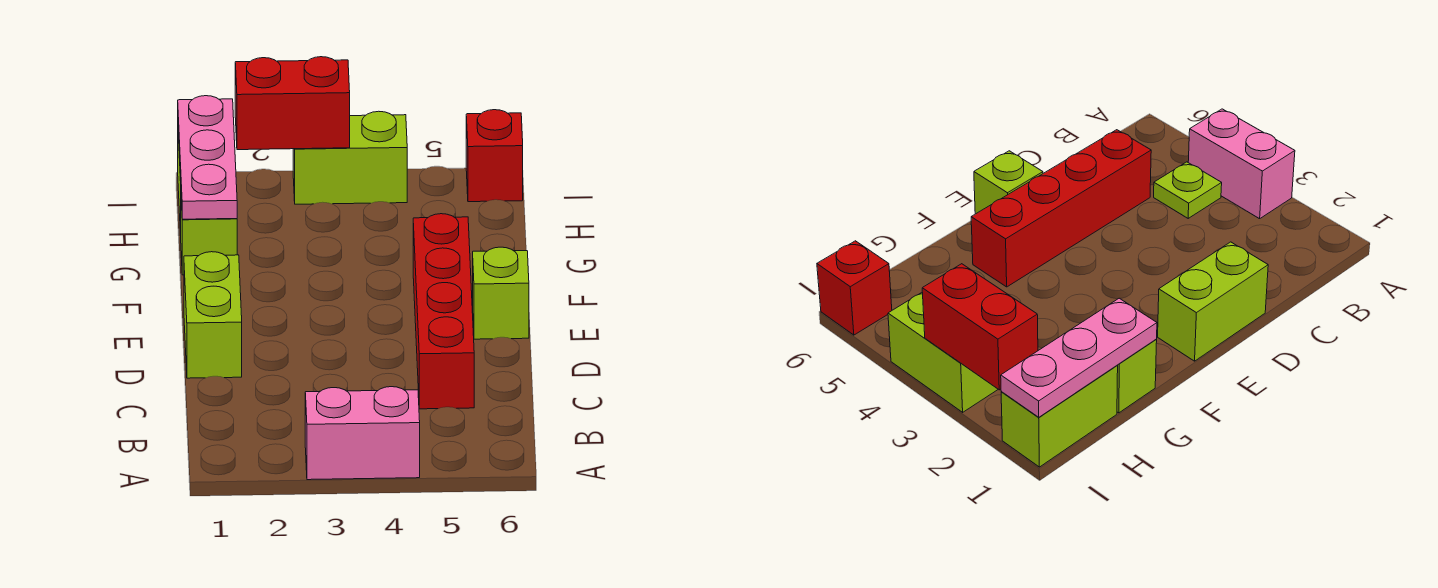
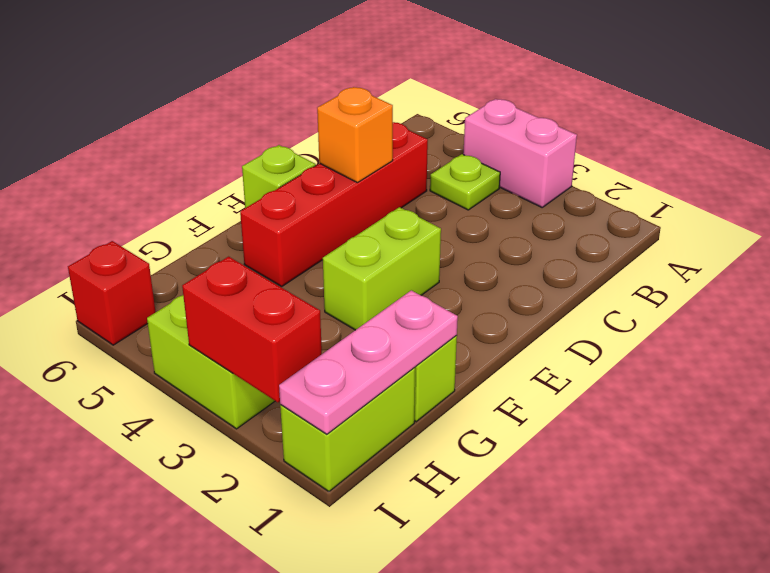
lime 1x2 brick [184,252,242,378] -> lime 1x2 brick moved to [323,207,441,330]
none -> orange 1x1 brick [317,87,393,183]

